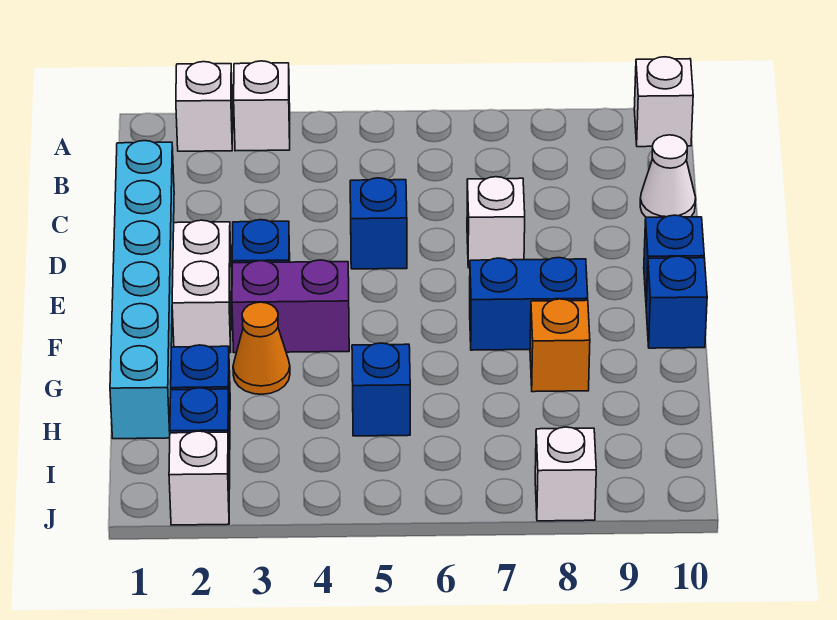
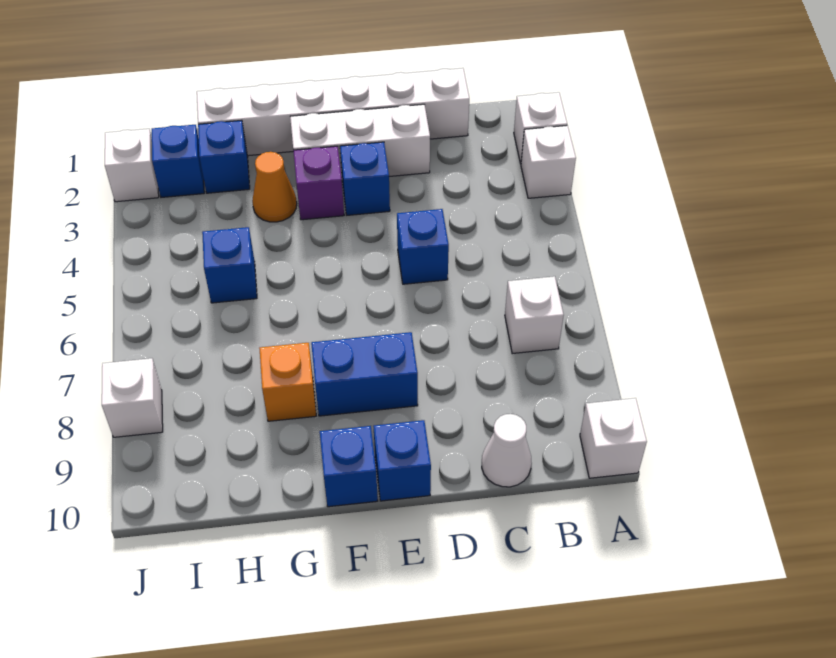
cyan 1x6 brick [110,141,174,439] -> white 1x6 brick [197,68,469,156]
white 1x1 brick [467,177,525,268] -> white 1x1 brick moved to [505,276,564,354]
white 1x2 brick [172,220,231,353] -> white 1x3 brick [290,104,430,178]
purple 1x2 brick [232,260,349,353] -> purple 1x1 brick [293,146,344,220]
blue 1x2 brick [470,258,588,350] -> blue 1x2 brick turned to [311,332,418,416]

